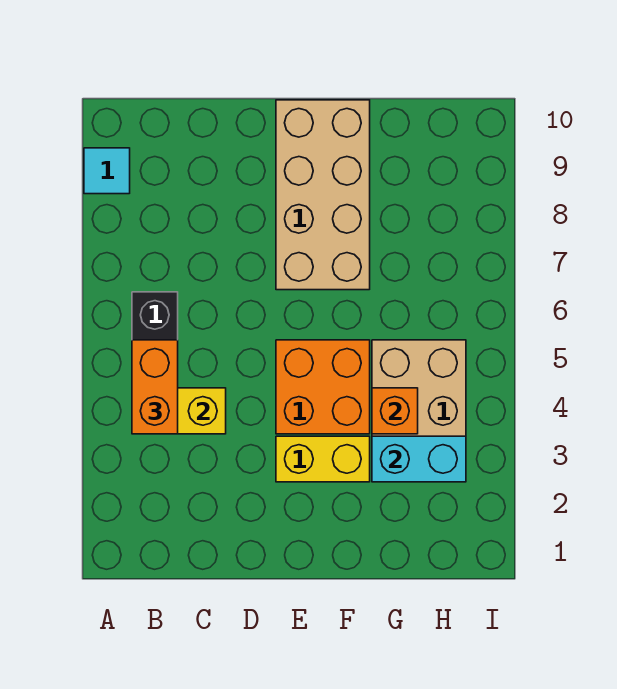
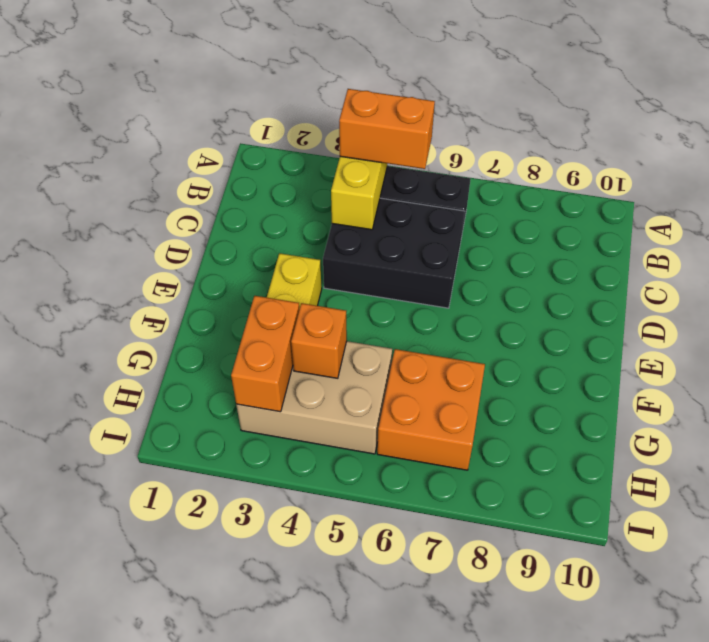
cyan 1x1 tile [84,148,130,194] -> none
none -> black 2x3 brick [323,198,465,308]
orange 2x2 brick [276,340,370,434] -> orange 2x2 brick moved to [377,349,485,470]
tan 2x4 brick [276,100,370,290] -> none
cyan 1x2 brick [372,436,466,482] -> orange 1x2 brick [231,296,299,412]

